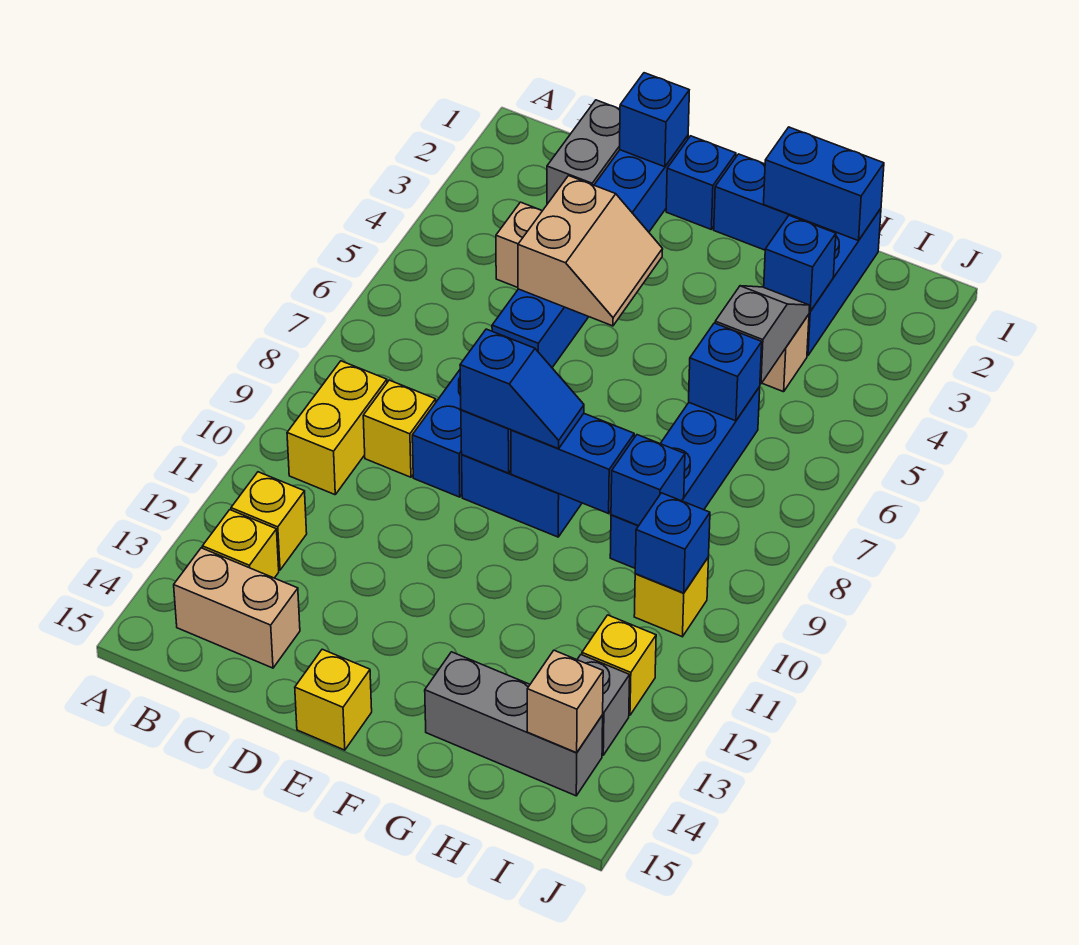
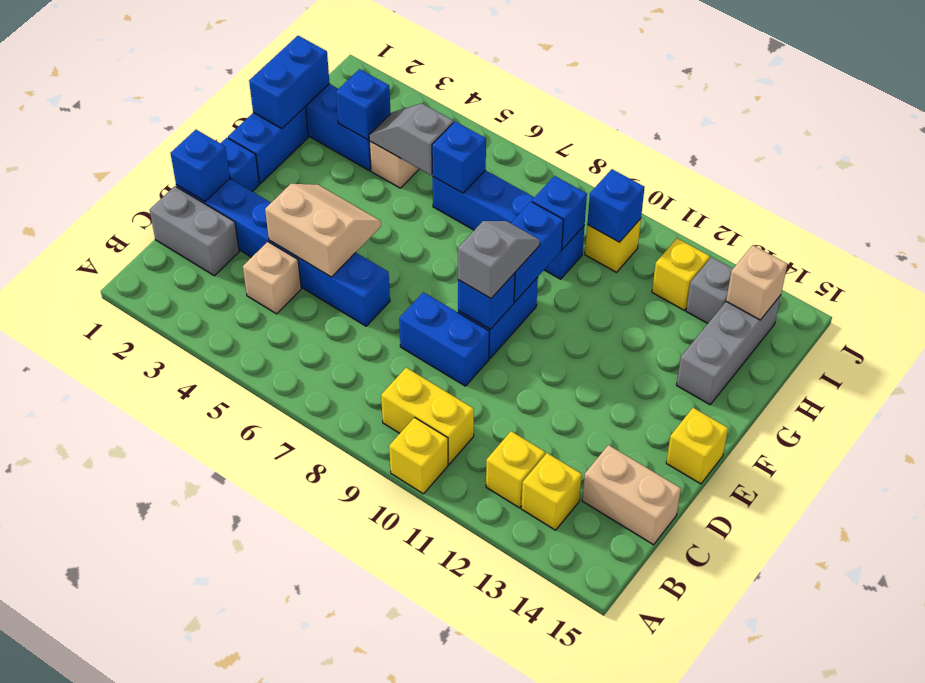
tan 1x2 brick [174,548,300,668] -> tan 1x2 brick turned to [582,445,681,545]
yellow 1x1 brick [363,380,436,477] -> yellow 1x1 brick moved to [389,417,448,494]
blue 1x2 slope [460,329,584,449] -> grey 1x2 slope [458,221,540,298]

